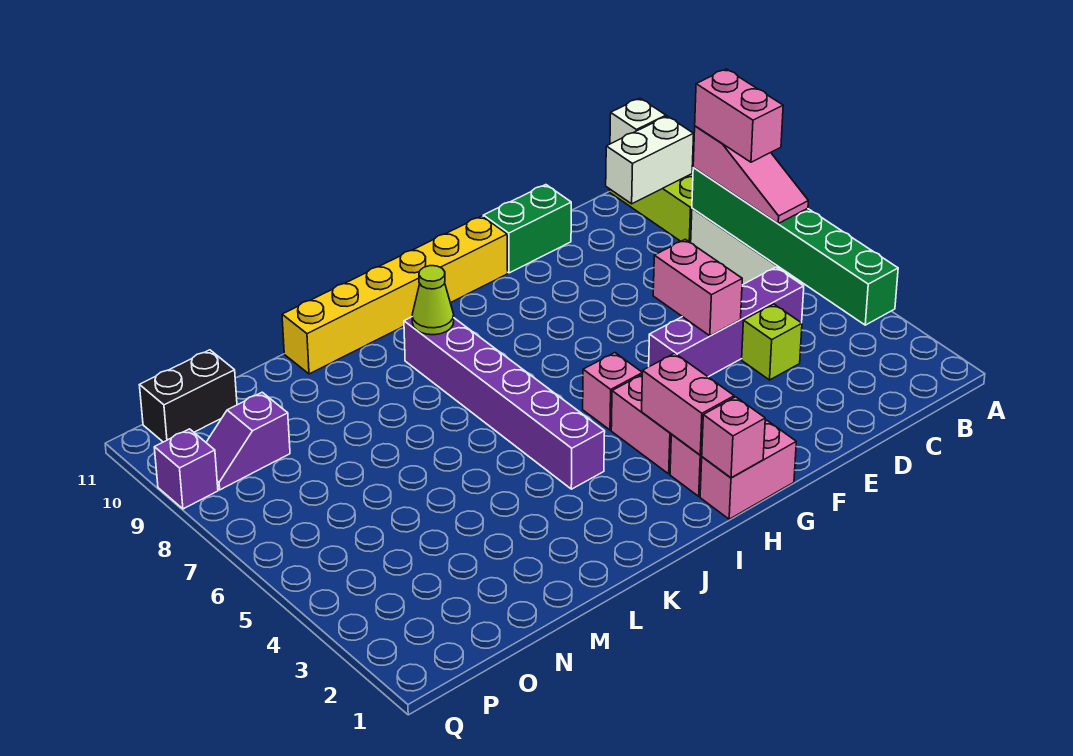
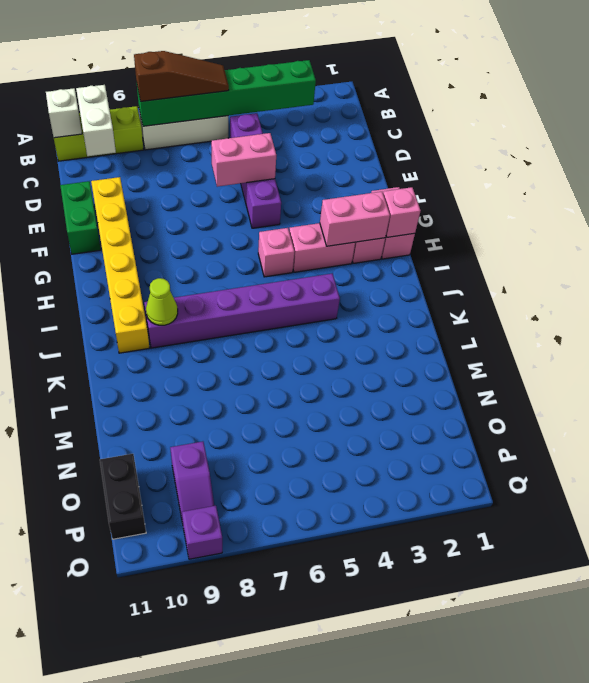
pink 1x3 slope [693,126,808,223] -> brown 1x3 slope [134,51,229,101]
pink 1x2 brick [695,69,783,162] -> none
lime 1x1 brick [742,304,802,380] -> none
yellow 1x6 brick [282,216,508,374] -> yellow 1x6 brick moved to [91,177,149,353]

